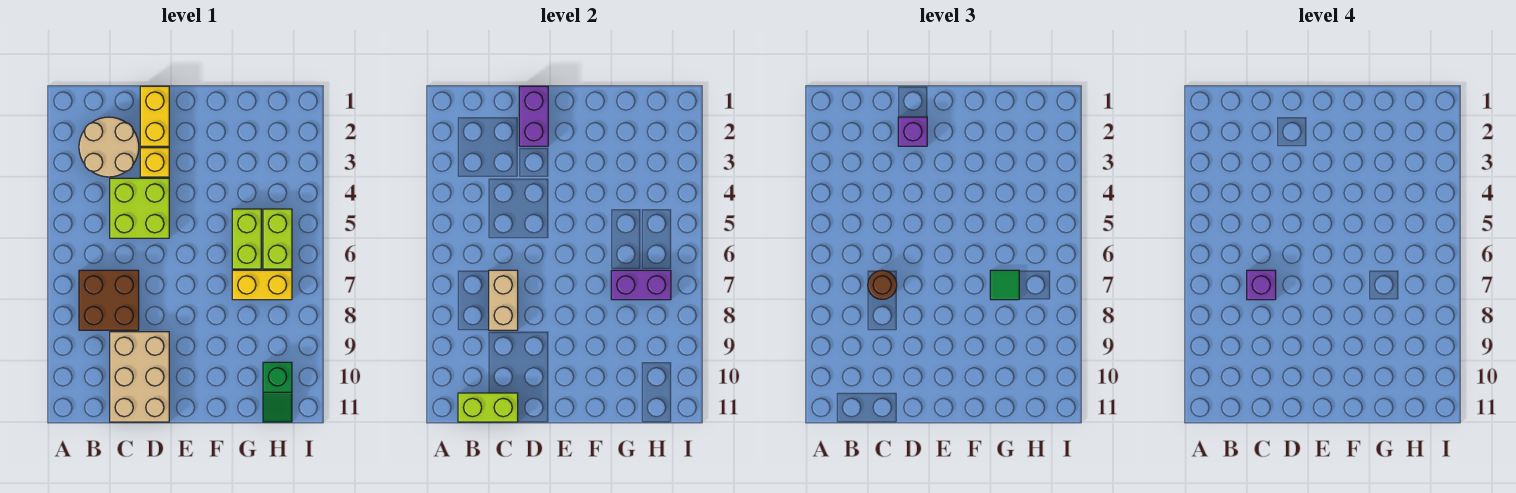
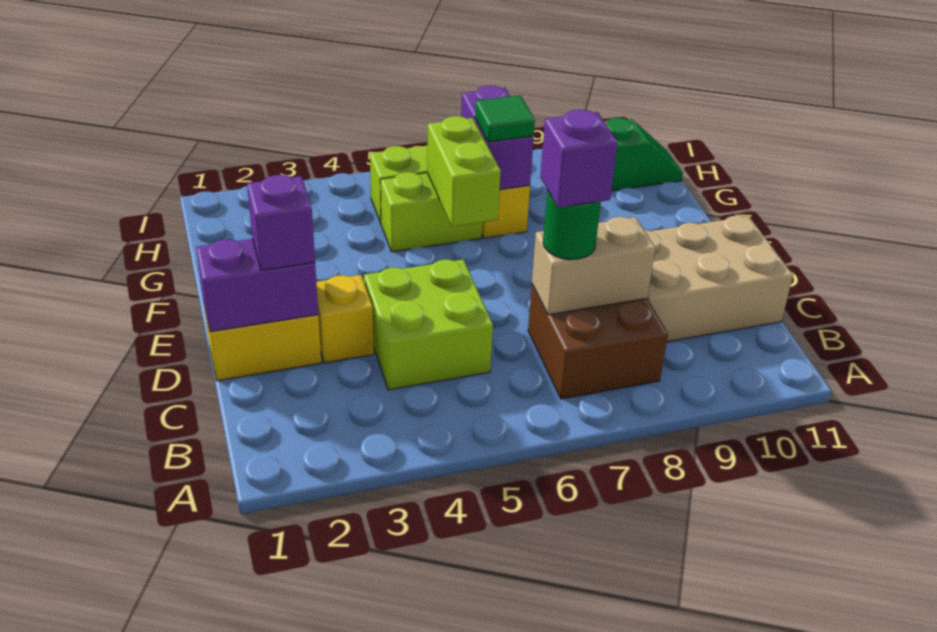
tan 2x2 round brick [79,117,139,177] -> none
lime 1x2 brick [458,393,518,422] -> lime 1x2 brick moved to [427,116,501,227]
brown 1x1 round brick [868,270,897,299] -> green 1x1 round brick [543,190,601,260]

